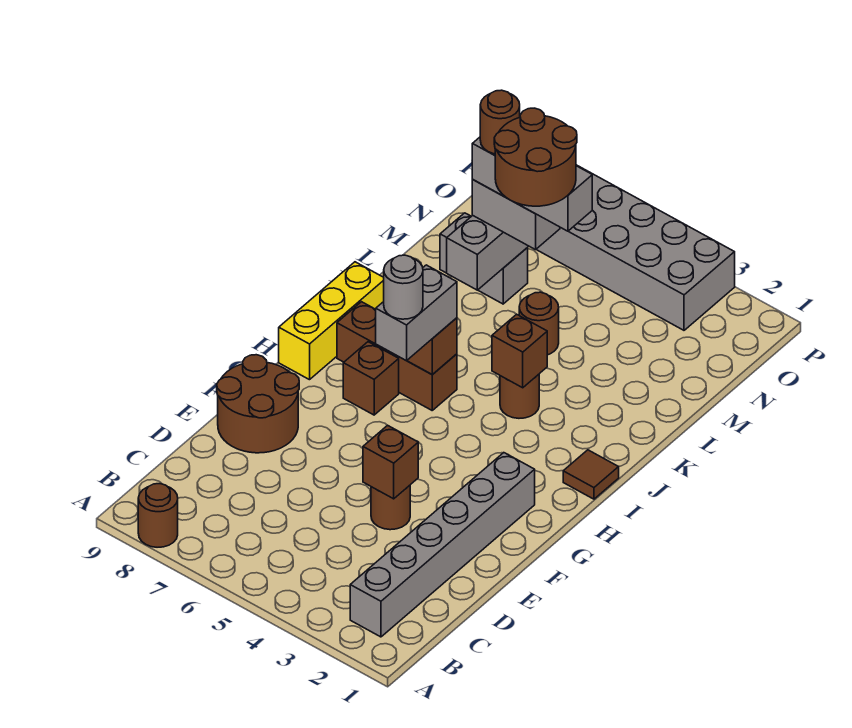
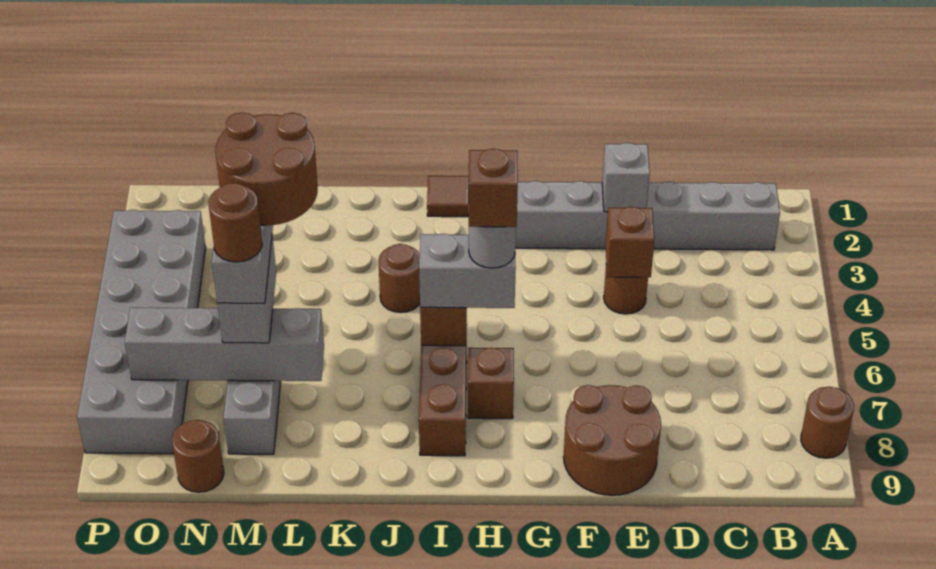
none -> grey 1x1 brick [602,143,650,212]
yellow 1x3 brick [279,262,384,380] -> none
brown 1x1 brick [492,314,547,388] -> brown 1x1 brick moved to [469,149,518,227]
brown 1x1 round brick [519,292,559,355] -> brown 1x1 round brick moved to [172,420,224,492]

